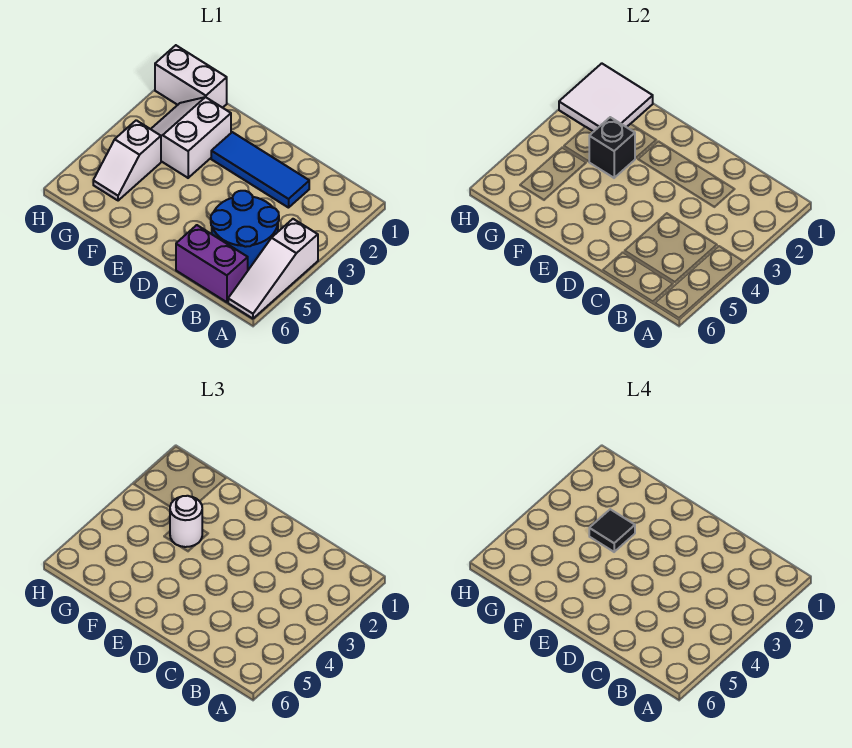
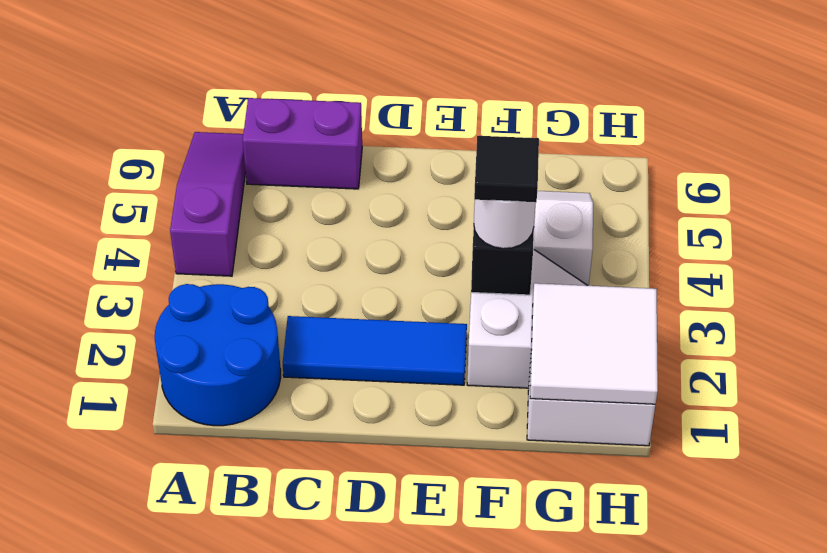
white 1x3 slope [228,219,318,319] -> purple 1x3 slope [170,132,246,276]
blue 2x2 round brick [211,191,279,270] -> blue 2x2 round brick moved to [155,284,281,426]

